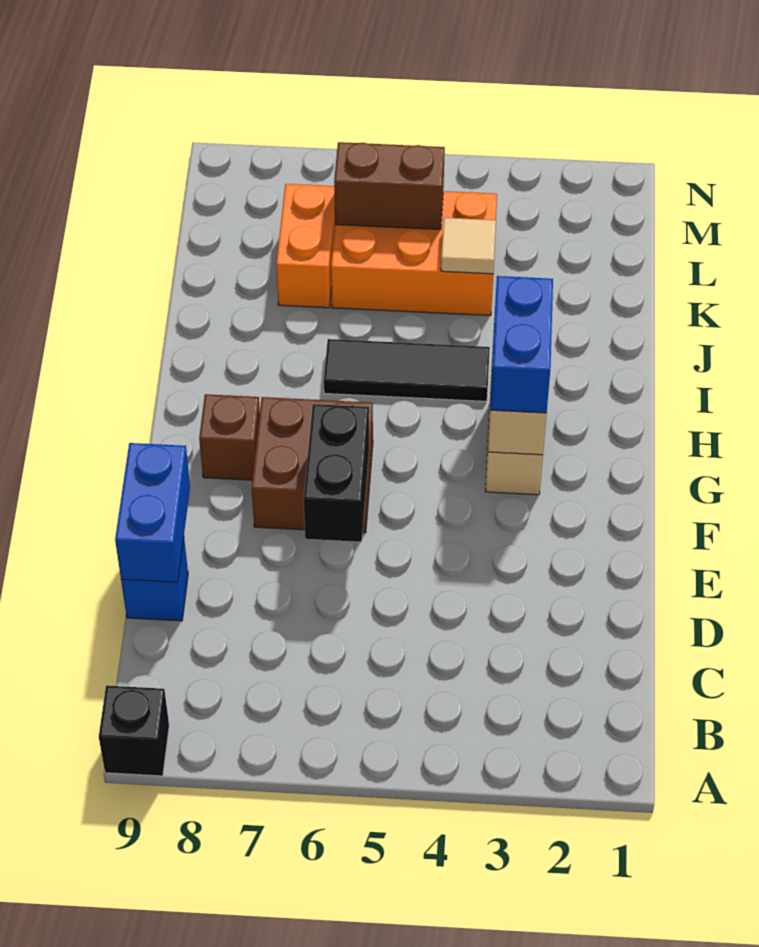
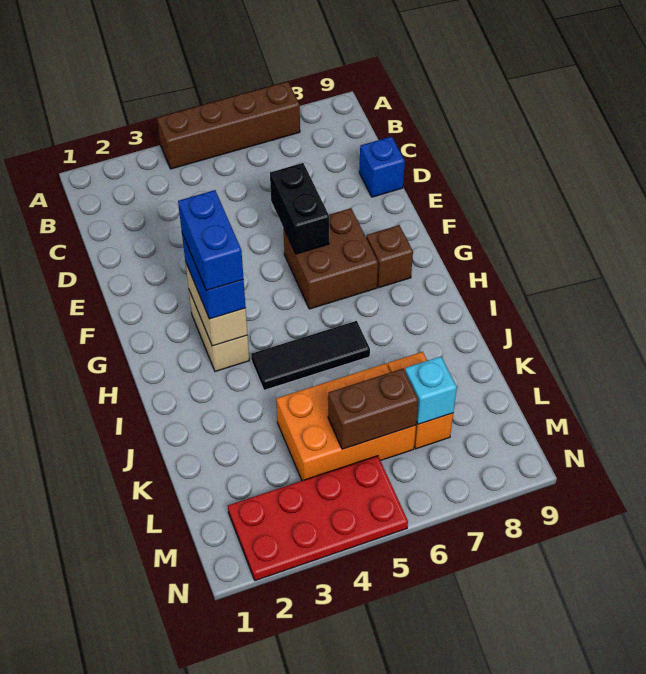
none -> brown 1x4 brick [157,82,300,169]
black 1x1 brick [99,686,169,776] -> none
blue 1x2 brick [115,443,190,582] -> blue 1x2 brick moved to [178,190,243,291]
tan 1x1 tile [441,218,496,274] -> none
none -> cyan 1x1 brick [405,356,457,424]
none -> red 2x4 plate [228,456,408,581]

